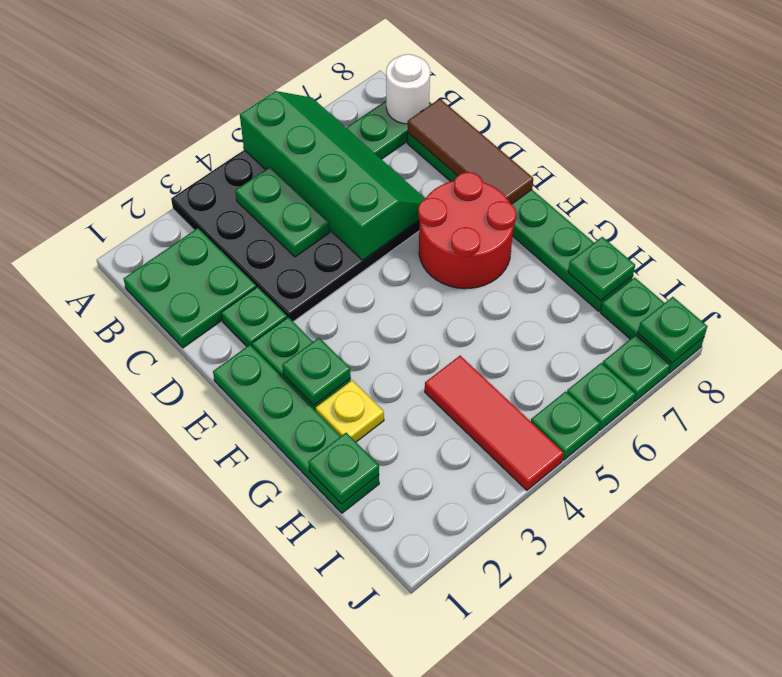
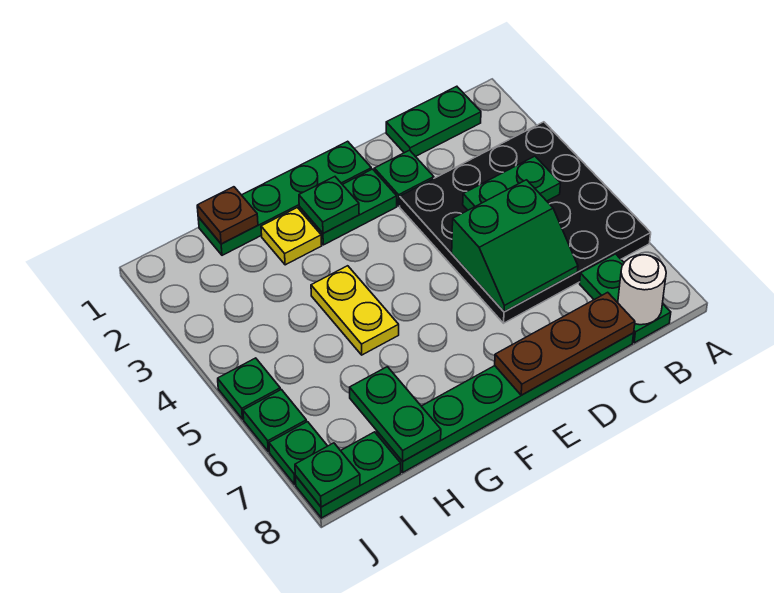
green 2x4 slope [240,91,425,260] -> green 2x2 slope [452,180,578,312]
green 2x2 plate [123,228,256,348] -> green 1x2 plate [386,86,481,157]
brown 1x3 tile [408,99,533,204] -> brown 1x3 plate [495,292,635,395]
red 2x2 round brick [418,172,516,289] -> none
none -> yellow 1x2 plate [311,266,399,355]
green 1x1 plate [308,433,379,504] -> brown 1x1 plate [197,187,258,244]
red 1x3 tile [425,356,563,490] -> none
green 1x1 plate [568,237,635,301] -> green 1x2 plate [350,367,441,461]

